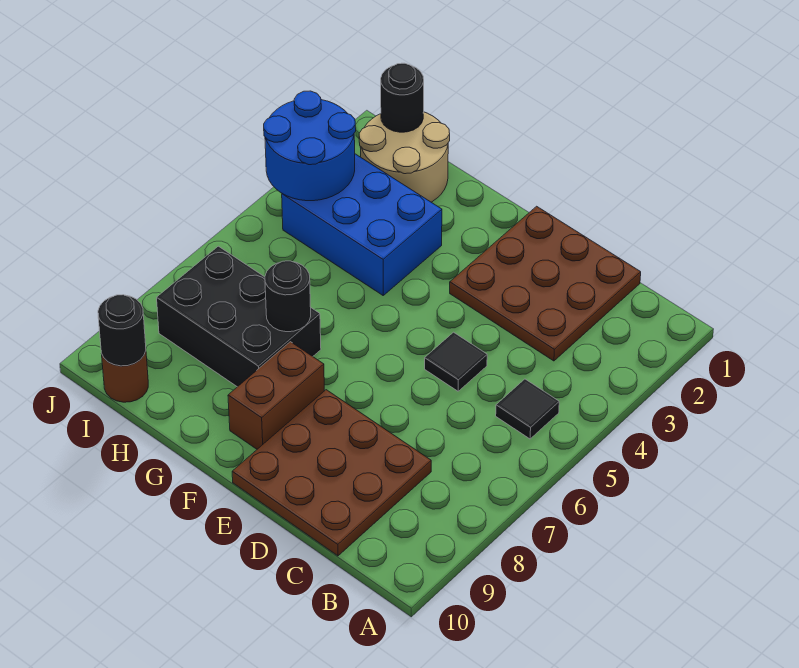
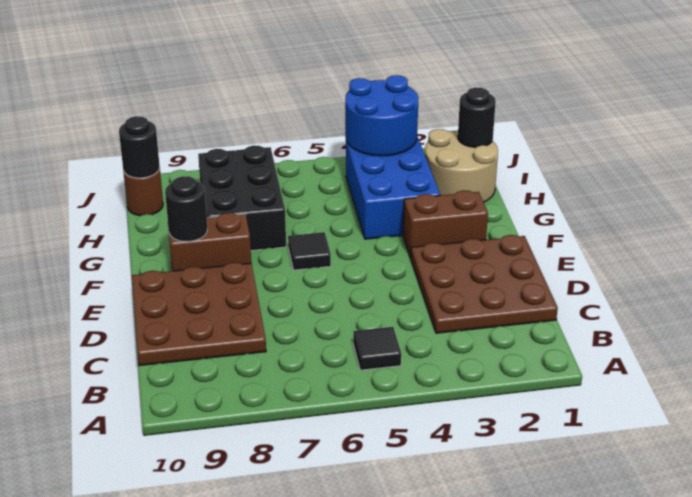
black 1x1 tile [425,332,487,391] -> black 1x1 tile moved to [288,232,331,270]
none -> brown 1x2 brick [403,190,488,258]
black 1x1 round brick [265,261,311,332] -> black 1x1 round brick moved to [165,176,207,241]

